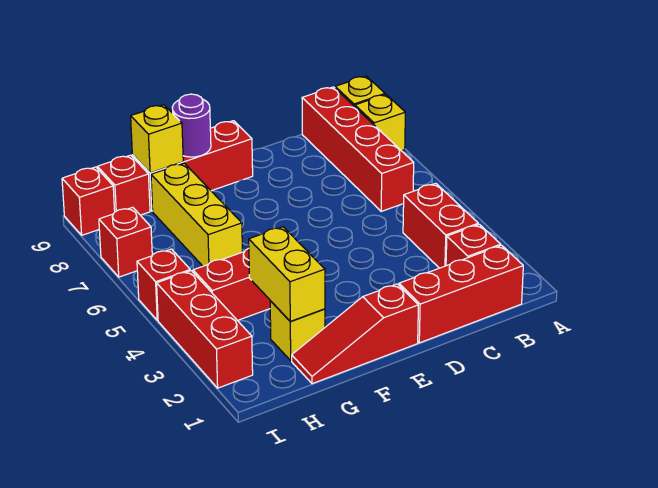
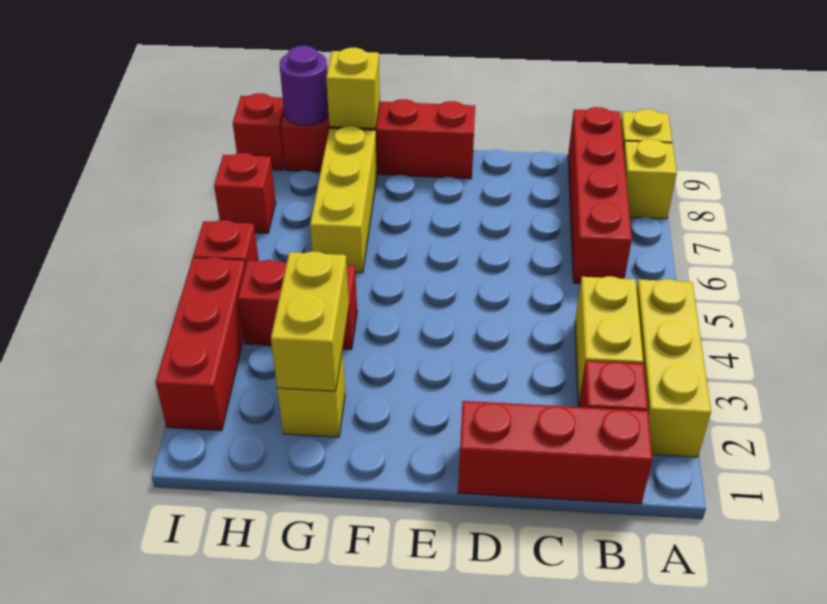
none -> yellow 1x3 brick [637,279,711,457]
red 1x2 brick [403,183,478,268] -> yellow 1x2 brick [575,276,643,404]
red 1x3 slope [292,284,418,384] -> none
purple 1x1 round brick [172,94,211,157] -> purple 1x1 round brick moved to [280,46,329,125]

